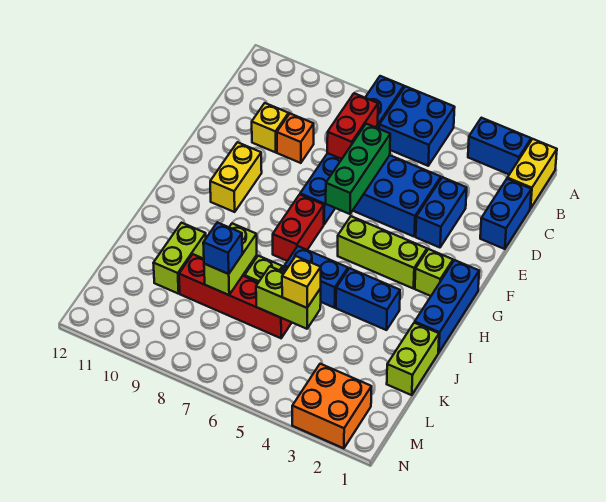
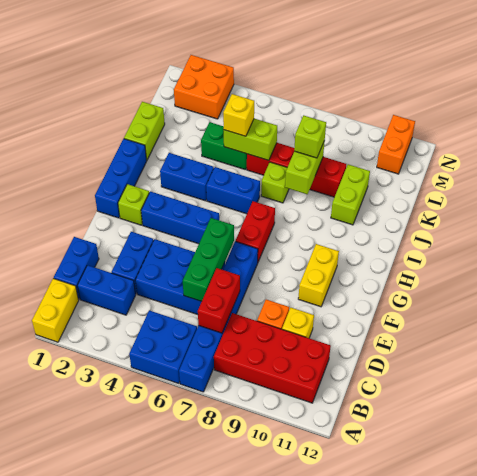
blue 1x2 brick [468,118,531,174] -> blue 1x2 brick moved to [77,265,136,315]
none -> red 2x4 brick [214,313,331,403]
lime 1x3 brick [338,216,427,289] -> blue 1x3 brick [141,191,219,244]
none -> green 1x2 brick [201,122,247,170]
blue 1x1 brick [203,222,242,274] -> lime 1x1 brick [294,115,326,158]
none -> orange 1x2 brick [377,115,415,174]

